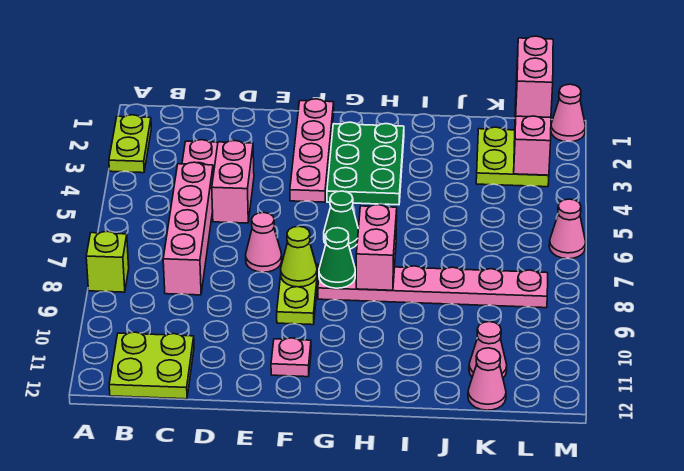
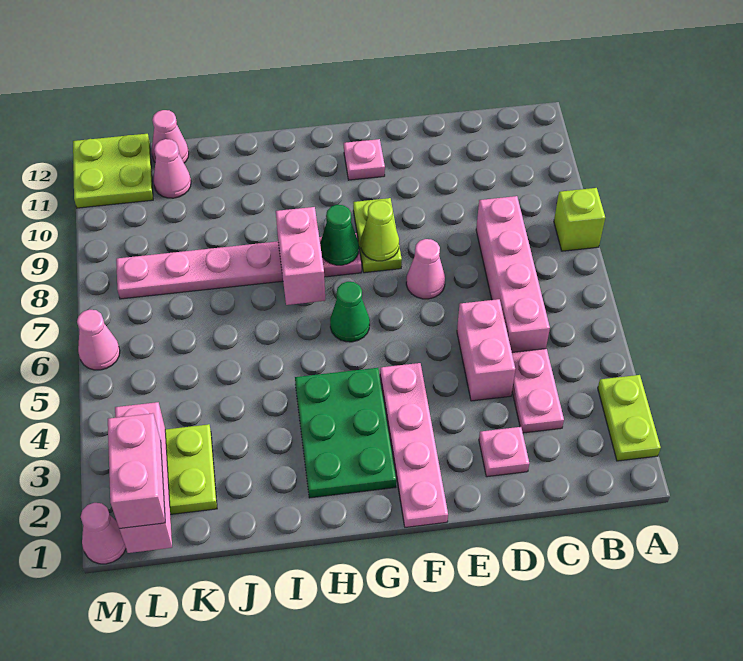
lime 2x2 plate [109,332,194,399] -> lime 2x2 plate moved to [73,134,153,208]
none -> pink 1x1 plate [479,427,529,477]

